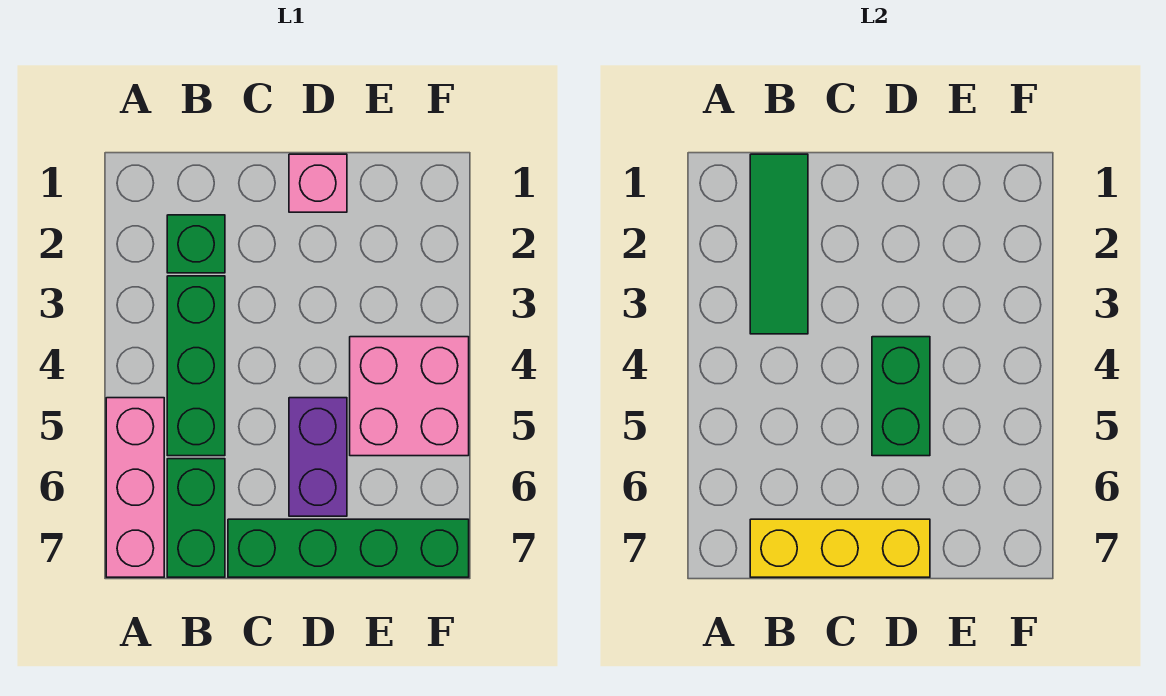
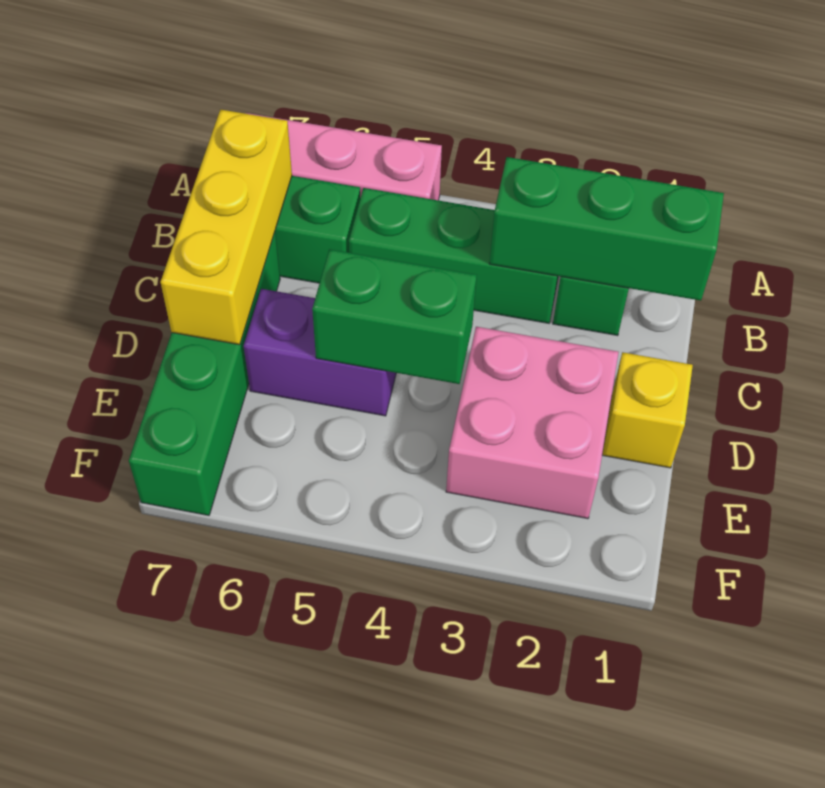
green 1x3 tile [750,154,808,334] -> green 1x3 brick [489,157,724,301]
pink 1x1 brick [289,154,347,212] -> yellow 1x1 brick [602,352,693,468]
pink 2x2 brick [350,337,469,456] -> pink 2x2 brick moved to [446,327,619,519]

